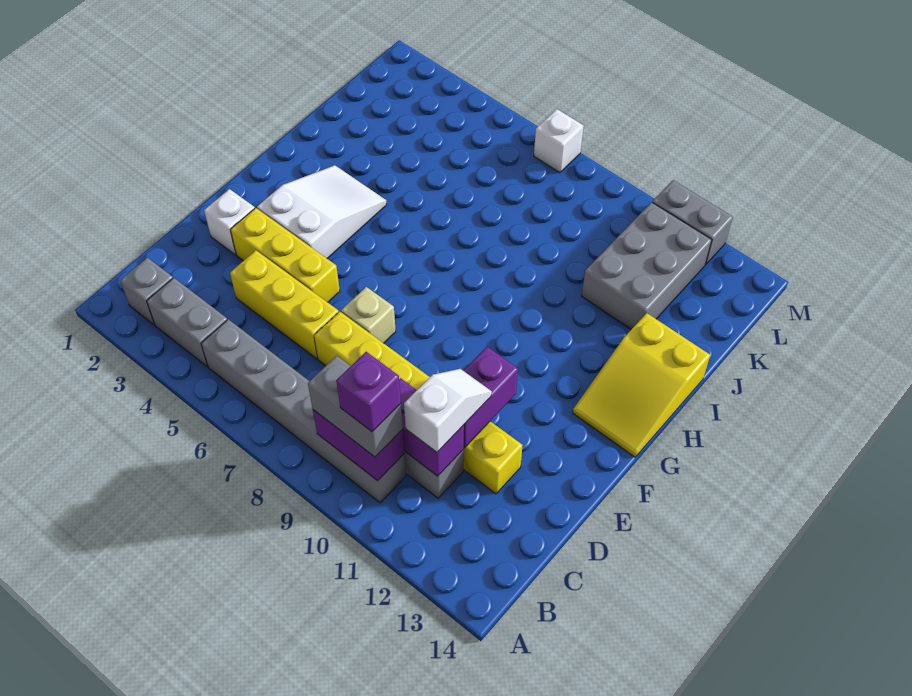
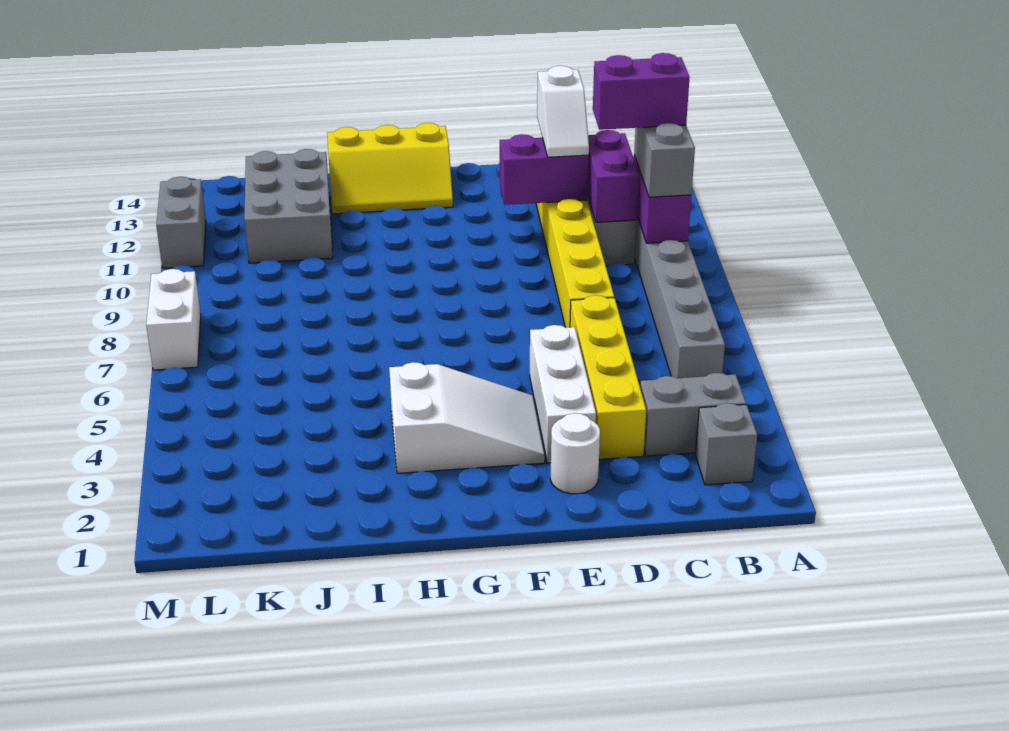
grey 1x2 brick [147,278,227,367] -> grey 1x2 brick turned to [640,373,746,456]
purple 1x1 brick [336,352,401,432] -> purple 1x2 brick [593,53,690,130]
white 1x2 slope [404,369,492,452] -> white 1x2 slope turned to [537,66,589,157]
yellow 1x3 brick [230,250,339,359] -> yellow 1x4 brick [570,295,646,459]
white 1x1 brick [204,189,255,255] -> white 1x1 round brick [550,413,600,494]
yellow 1x3 brick [231,208,340,302] -> white 1x3 brick [530,325,596,463]
tan 1x1 brick [341,287,396,343] -> none
white 2x3 slope [257,165,387,258] -> white 2x3 slope turned to [389,362,545,473]
yellow 2x3 slope [573,313,710,457] -> yellow 2x3 slope turned to [327,123,453,214]
grey 2x3 brick [582,202,712,329] -> grey 2x3 brick turned to [244,149,333,263]
white 1x1 brick [534,109,584,173] -> white 1x2 brick [146,269,201,370]

